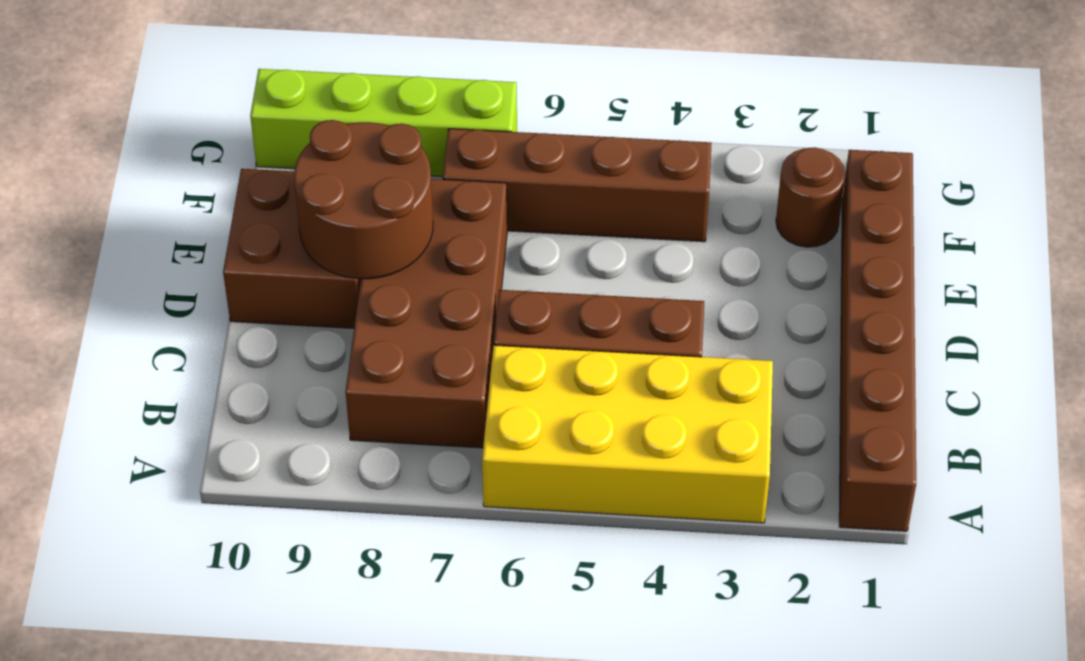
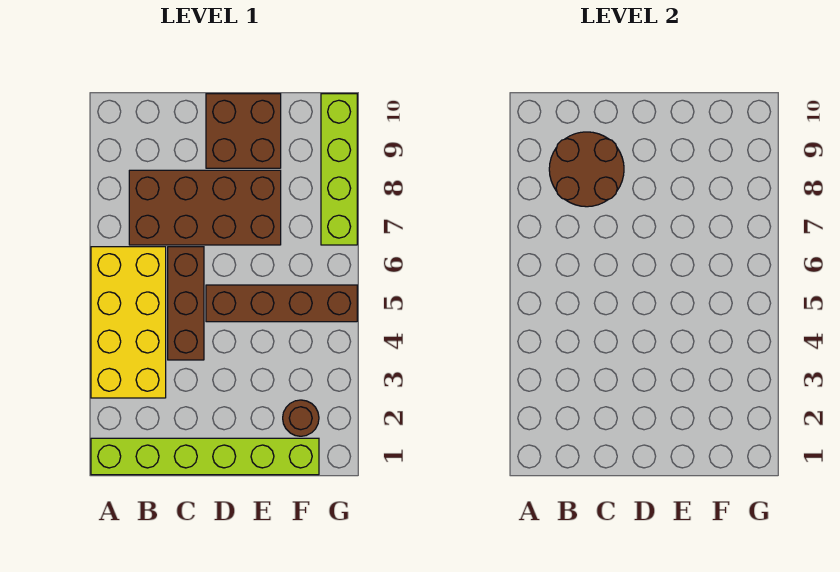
brown 1x6 brick [839,150,916,531] -> lime 1x6 brick [91,438,319,475]
brown 2x2 round brick [294,120,433,279] -> brown 2x2 round brick moved to [549,132,624,207]
brown 1x4 brick [443,129,712,242] -> brown 1x4 brick turned to [206,285,357,322]

